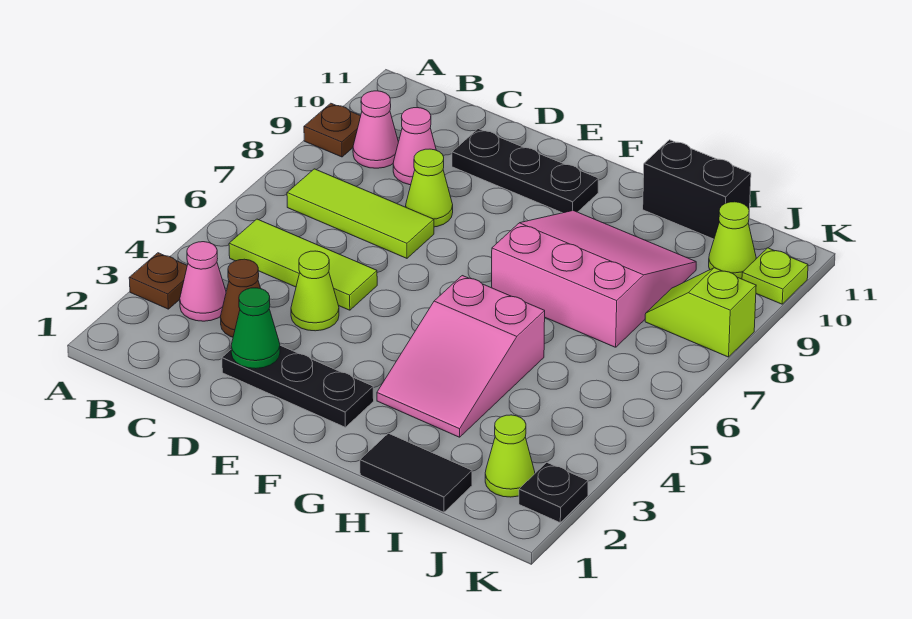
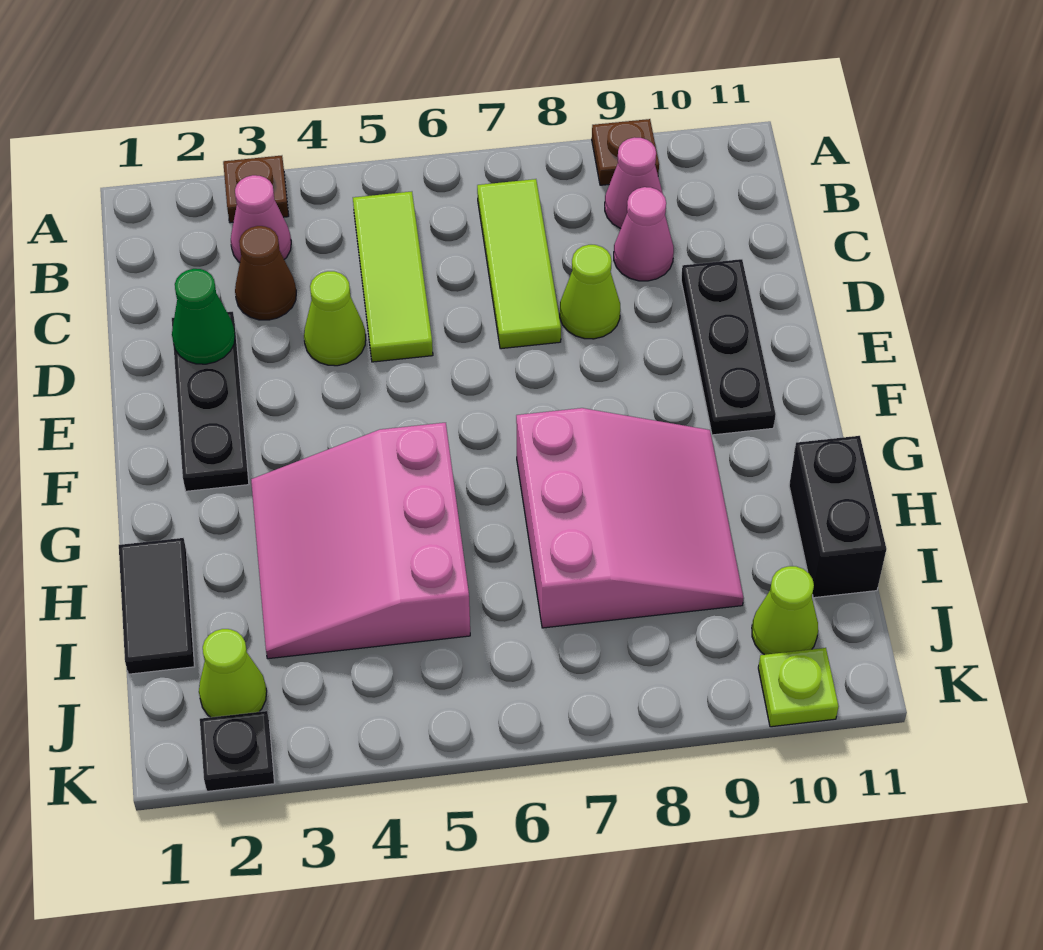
pink 2x3 slope [377,276,545,437] -> pink 3x3 slope [251,423,470,659]
lime 1x2 slope [645,268,756,357] -> none

